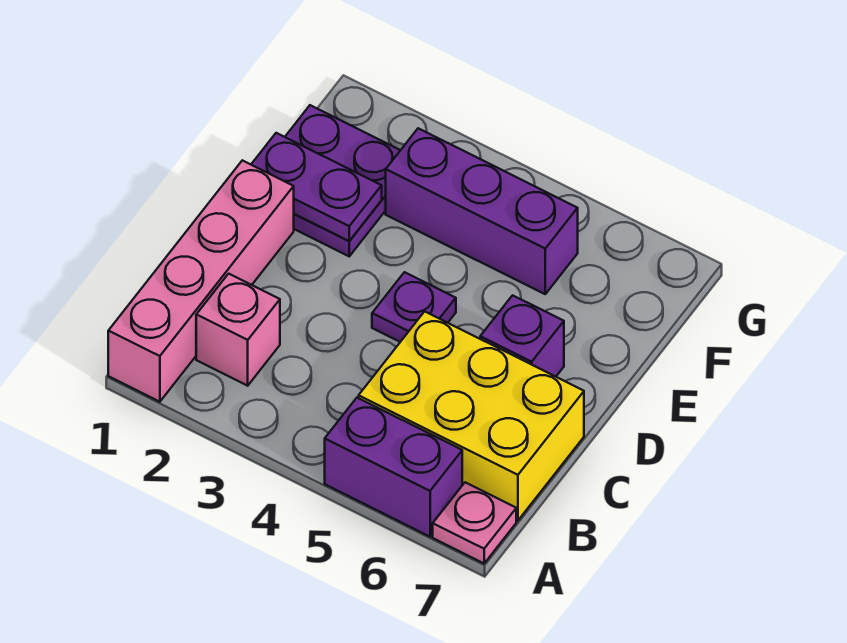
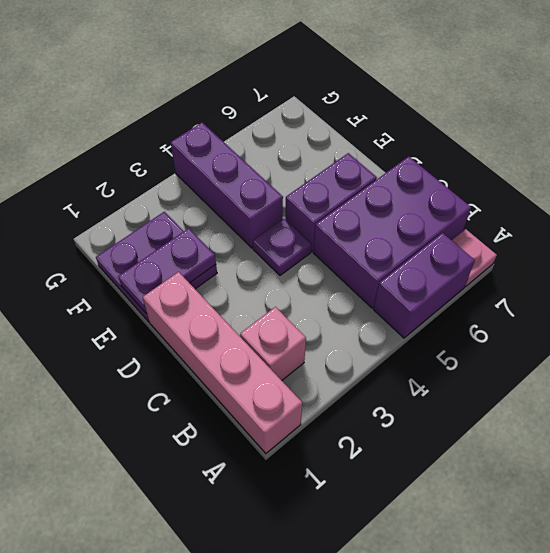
yellow 2x3 brick [359,311,584,520] -> purple 2x3 brick [314,156,471,308]
purple 1x1 brick [480,295,564,377] -> purple 1x2 brick [285,153,377,252]
purple 1x3 brick [386,128,578,294] -> purple 1x3 brick turned to [171,123,283,248]

